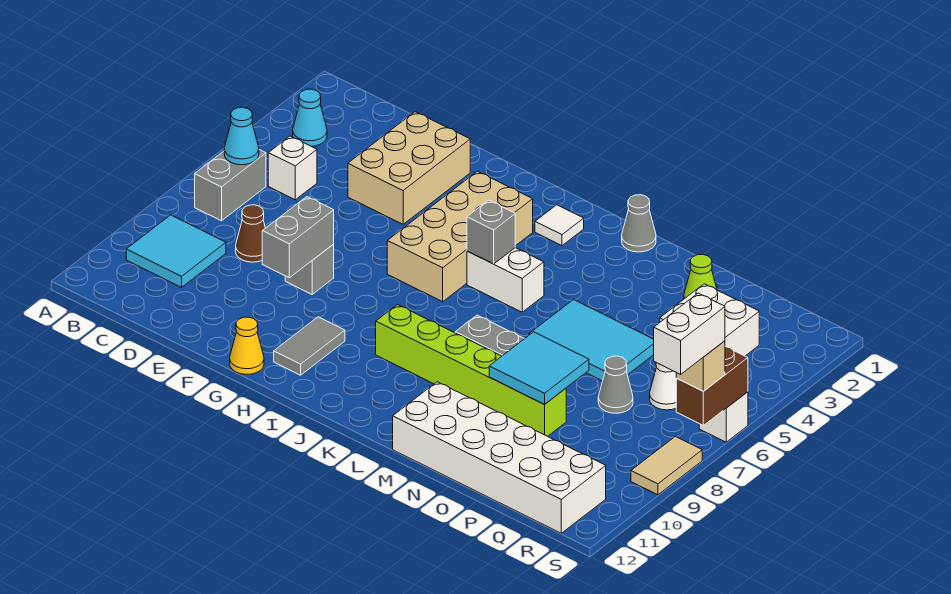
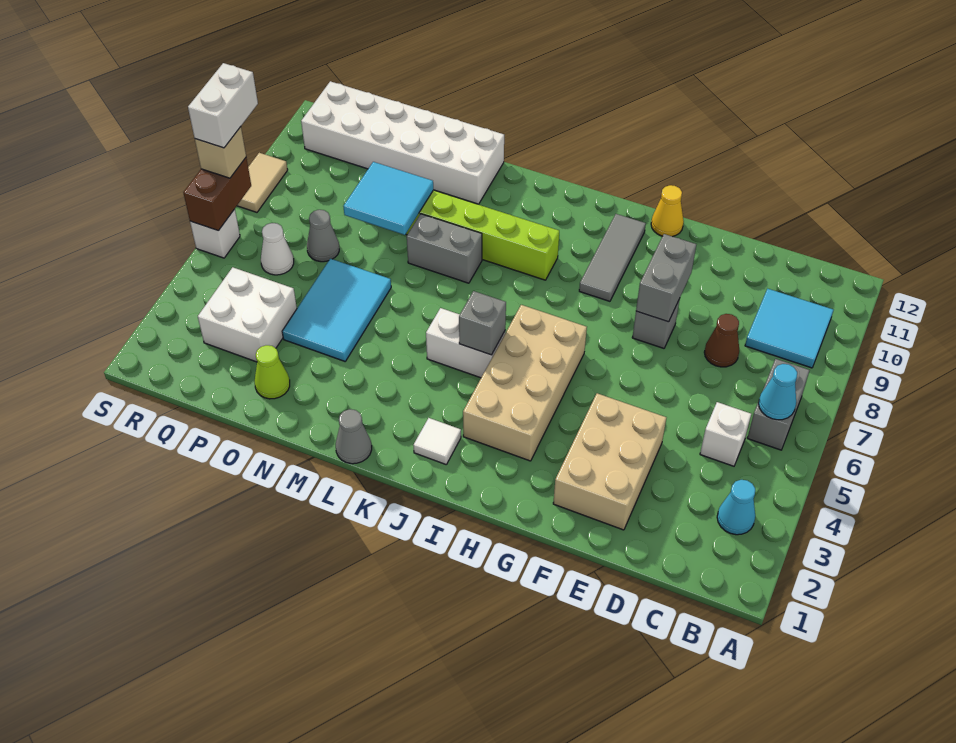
grey 1x2 tile [274,317,345,375] -> grey 1x3 tile [579,214,646,301]
cyan 2x3 tile [529,300,654,381] -> cyan 2x3 tile turned to [282,259,391,361]

